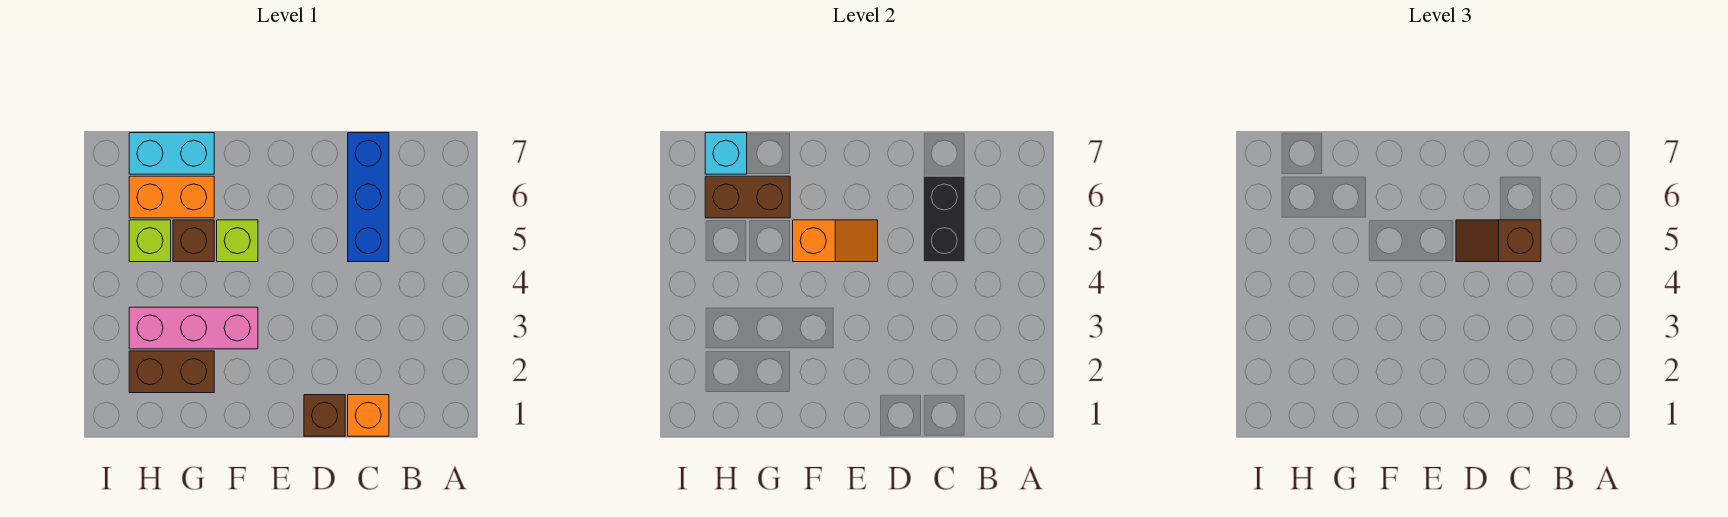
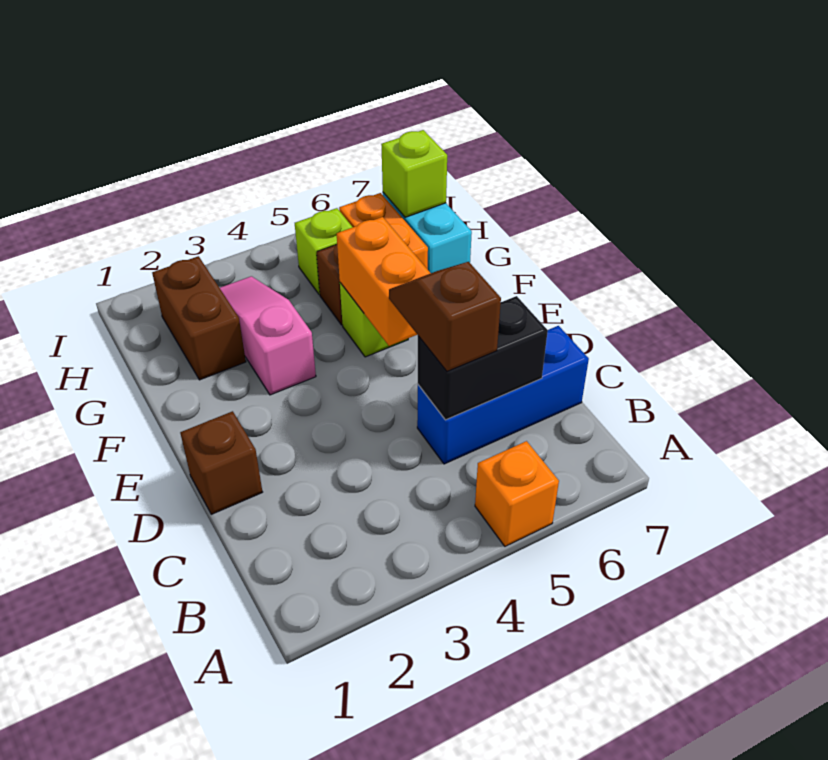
orange 1x1 brick [348,395,389,436] -> orange 1x1 brick moved to [475,441,559,546]
orange 1x2 slope [793,220,878,262] -> orange 1x2 brick [337,217,431,346]
pink 1x3 brick [129,307,258,349] -> pink 1x3 slope [220,276,316,395]
brown 1x2 brick [705,176,790,218] -> none
cyan 1x1 brick [705,133,747,174] -> lime 1x1 brick [381,130,447,217]

